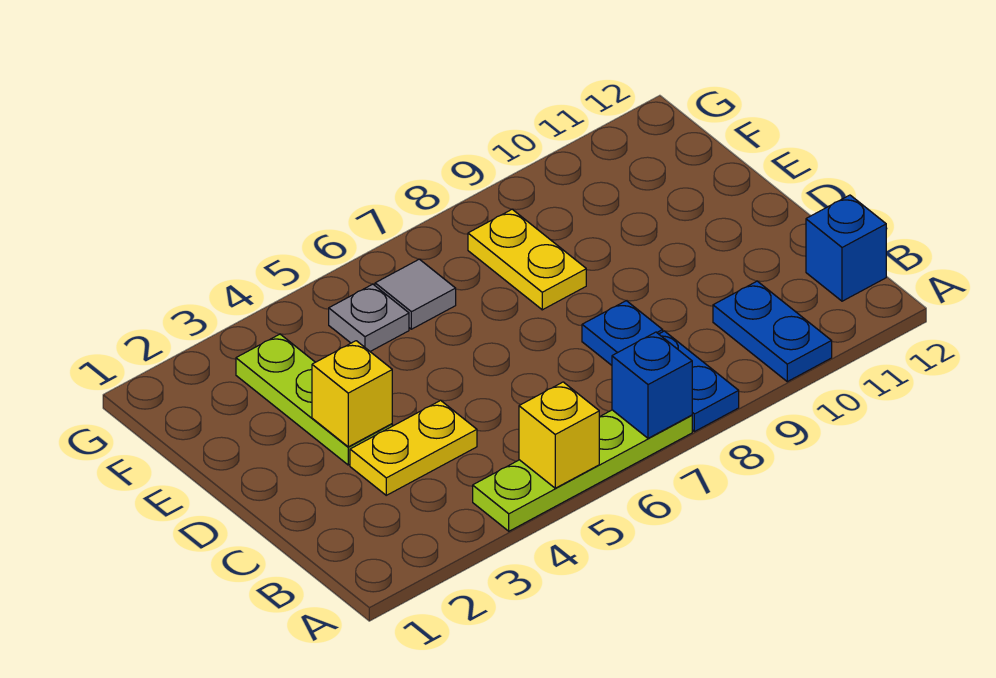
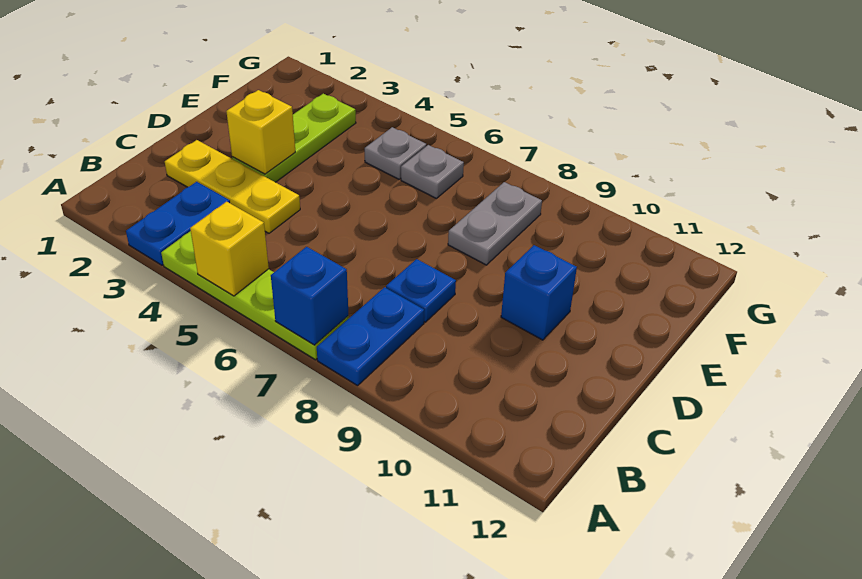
blue 1x2 plate [713,281,832,382] -> blue 1x2 plate moved to [126,182,230,265]
blue 1x1 brick [806,195,886,301] -> blue 1x1 brick moved to [501,245,577,340]
yellow 1x2 plate [350,400,477,495] -> yellow 1x3 plate [165,140,300,233]
yellow 1x2 plate [468,209,586,310] -> grey 1x2 plate [448,182,542,265]
grey 1x1 tile [375,259,456,329] -> grey 1x1 plate [401,145,464,198]

